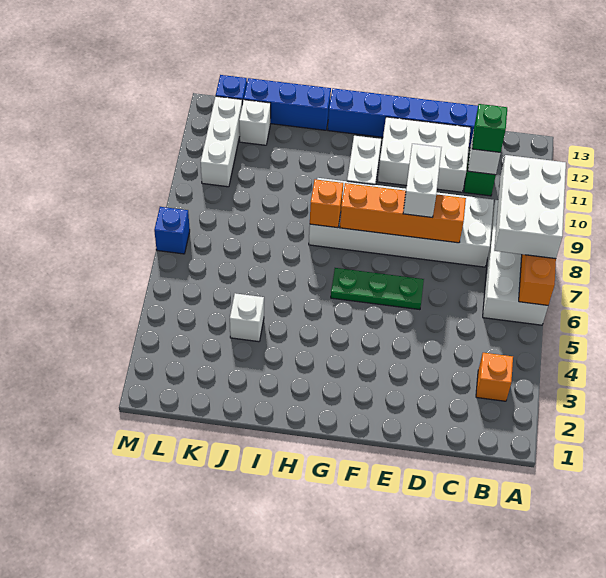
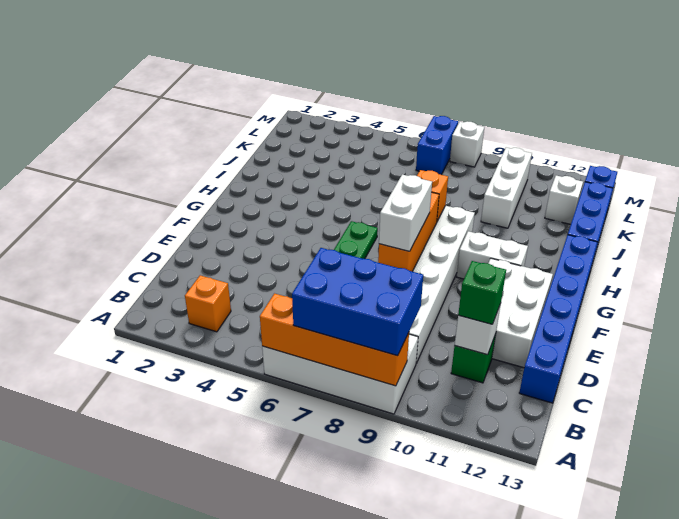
white 2x3 brick [494,155,566,259] -> blue 2x3 brick [292,248,423,356]
orange 1x4 brick [340,183,466,243] -> orange 1x3 brick [378,192,439,272]
white 1x2 brick [403,144,442,218] -> white 1x2 brick turned to [379,175,432,251]
white 1x1 brick [230,293,264,342] -> white 1x1 brick moved to [450,121,484,167]
white 1x3 brick [201,96,242,187] -> white 1x3 brick turned to [481,148,532,228]
blue 1x1 brick [154,207,190,254] -> blue 1x2 brick [416,116,458,175]

